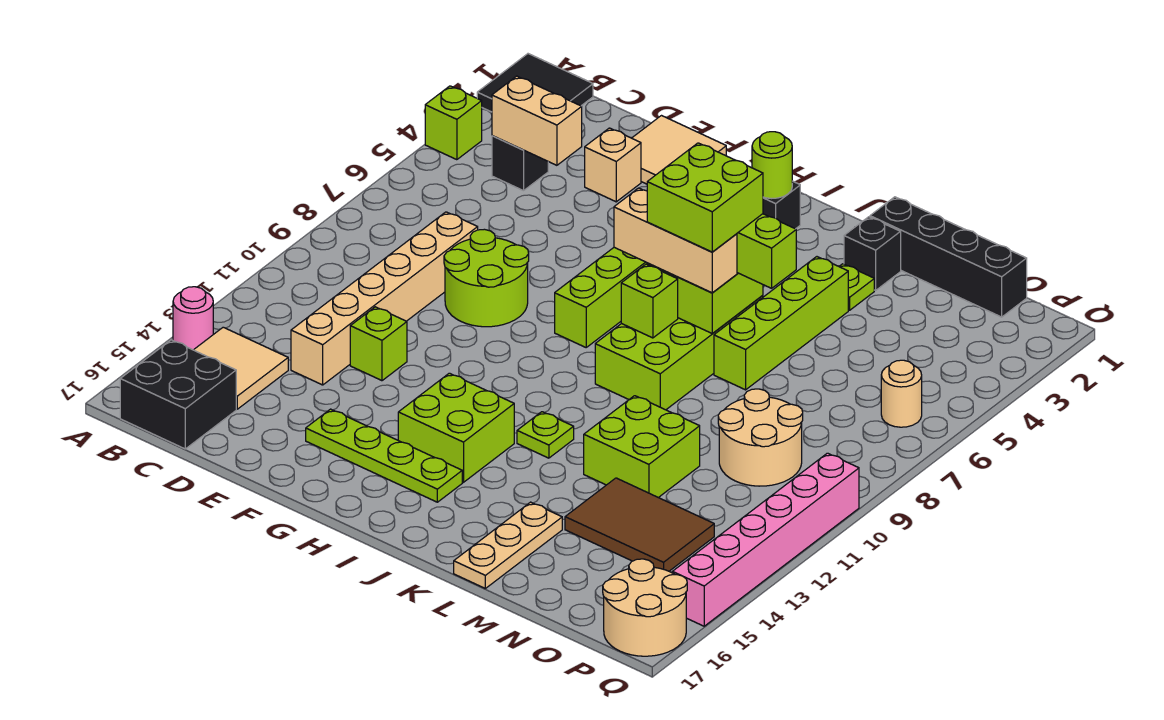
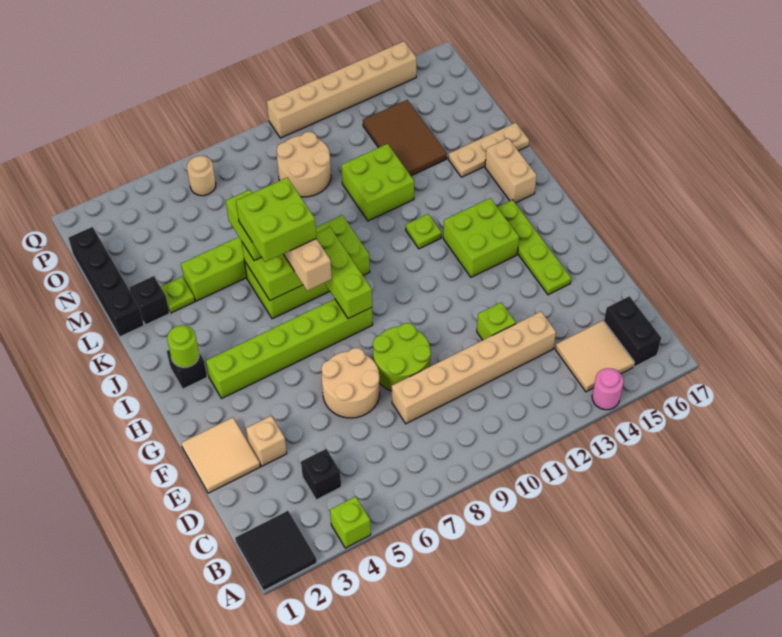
black 2x2 brick [120,340,236,449] -> black 1x2 brick [604,296,661,367]
tan 1x2 brick [492,76,582,165] -> tan 1x2 brick moved to [485,138,536,203]
lime 1x1 brick [621,264,678,338] -> lime 1x3 brick [316,227,372,319]
tan 2x2 round brick [603,559,687,656] -> tan 2x2 round brick moved to [321,348,380,418]
pink 1x6 brick [672,453,859,626] -> tan 1x6 brick [267,41,416,138]

